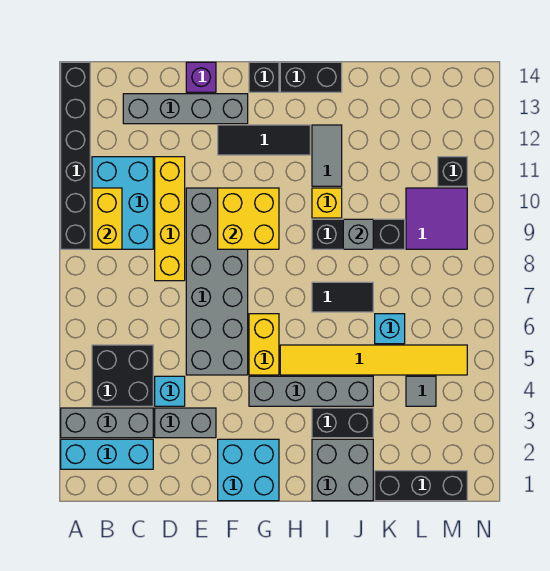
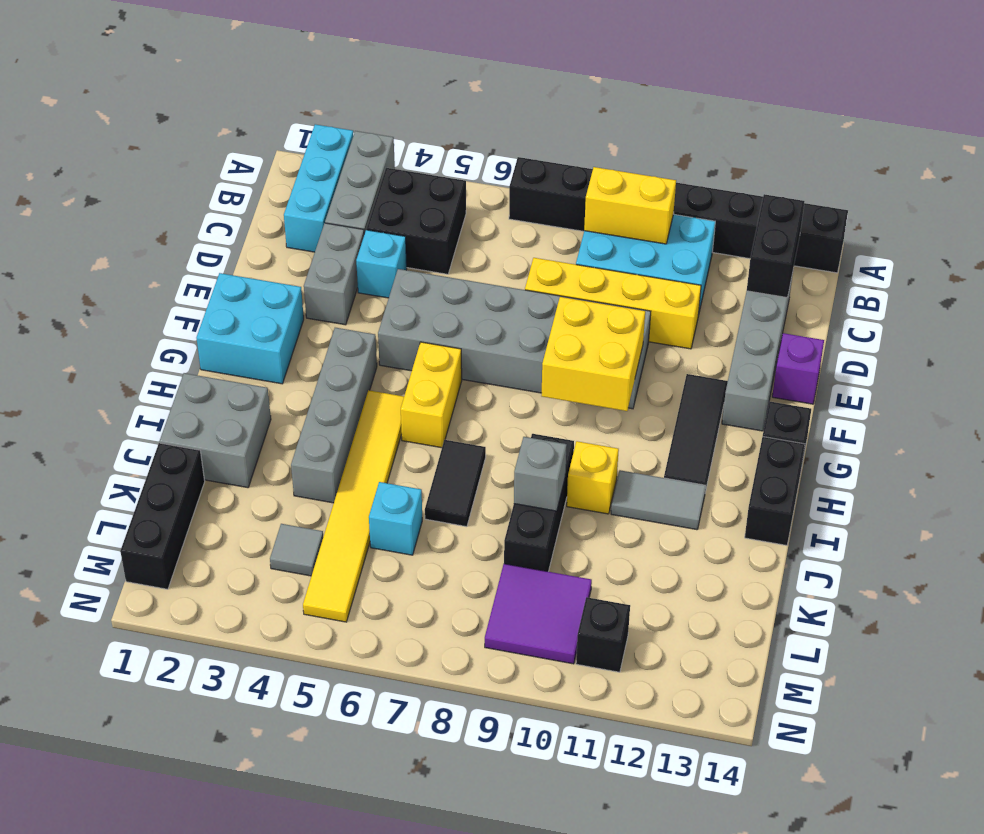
black 1x6 brick [61,62,90,249] -> black 1x8 brick [509,157,848,273]
yellow 1x2 brick [249,314,279,375] -> yellow 1x2 brick turned to [401,342,462,448]
black 1x2 brick [312,408,373,438] -> black 1x2 brick moved to [747,194,804,298]

